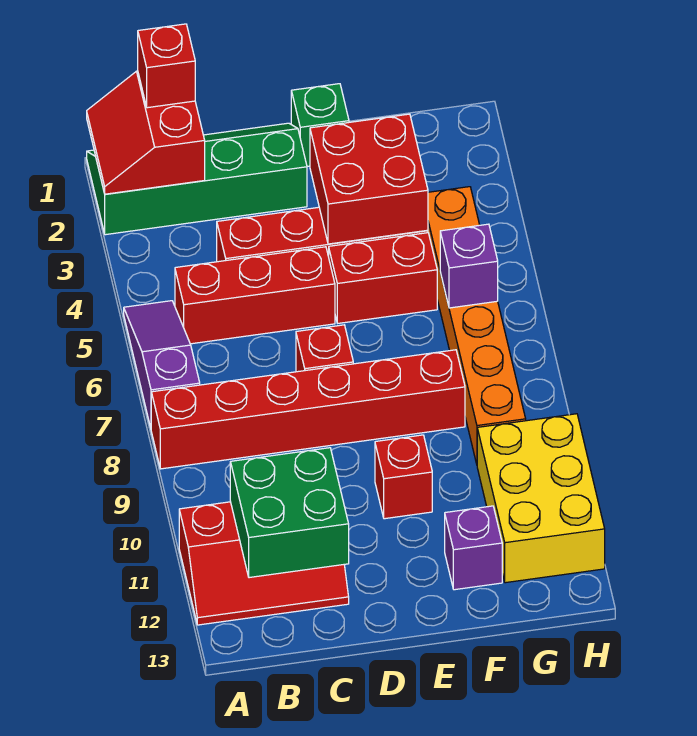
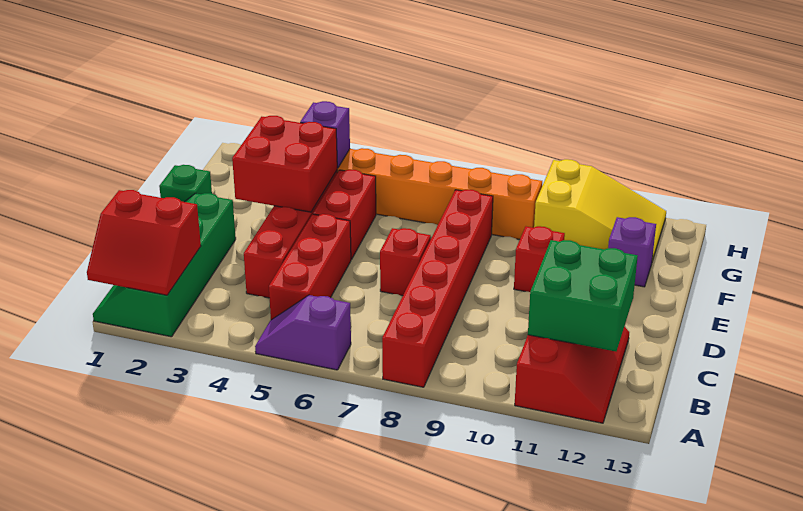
purple 1x3 slope [124,301,200,428] -> purple 1x2 slope [255,295,351,370]
red 1x1 brick [138,24,195,108] -> none
purple 1x1 brick [440,224,498,308] -> purple 1x1 brick moved to [300,101,350,168]
yellow 2x3 brick [477,414,605,583] -> yellow 2x3 slope [534,159,666,261]

